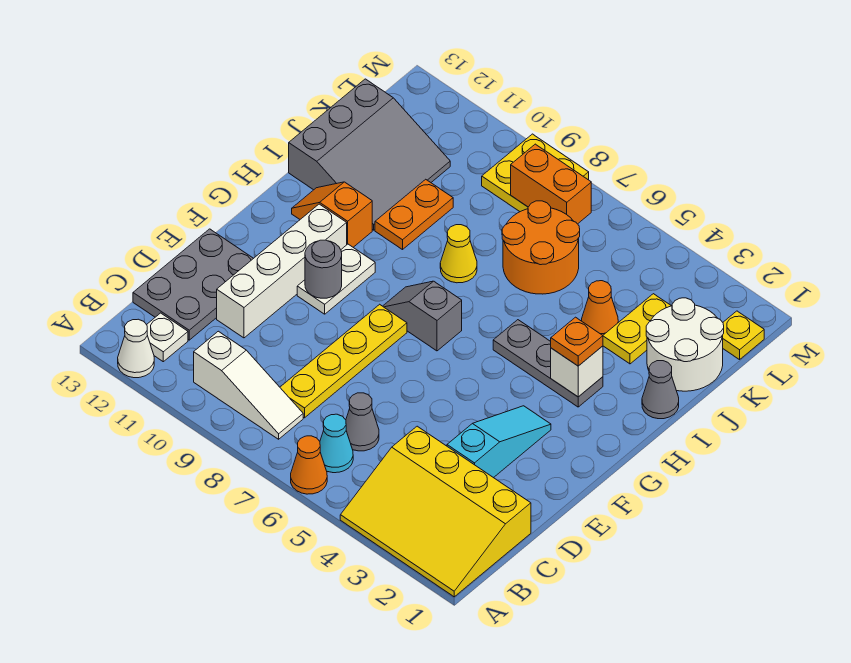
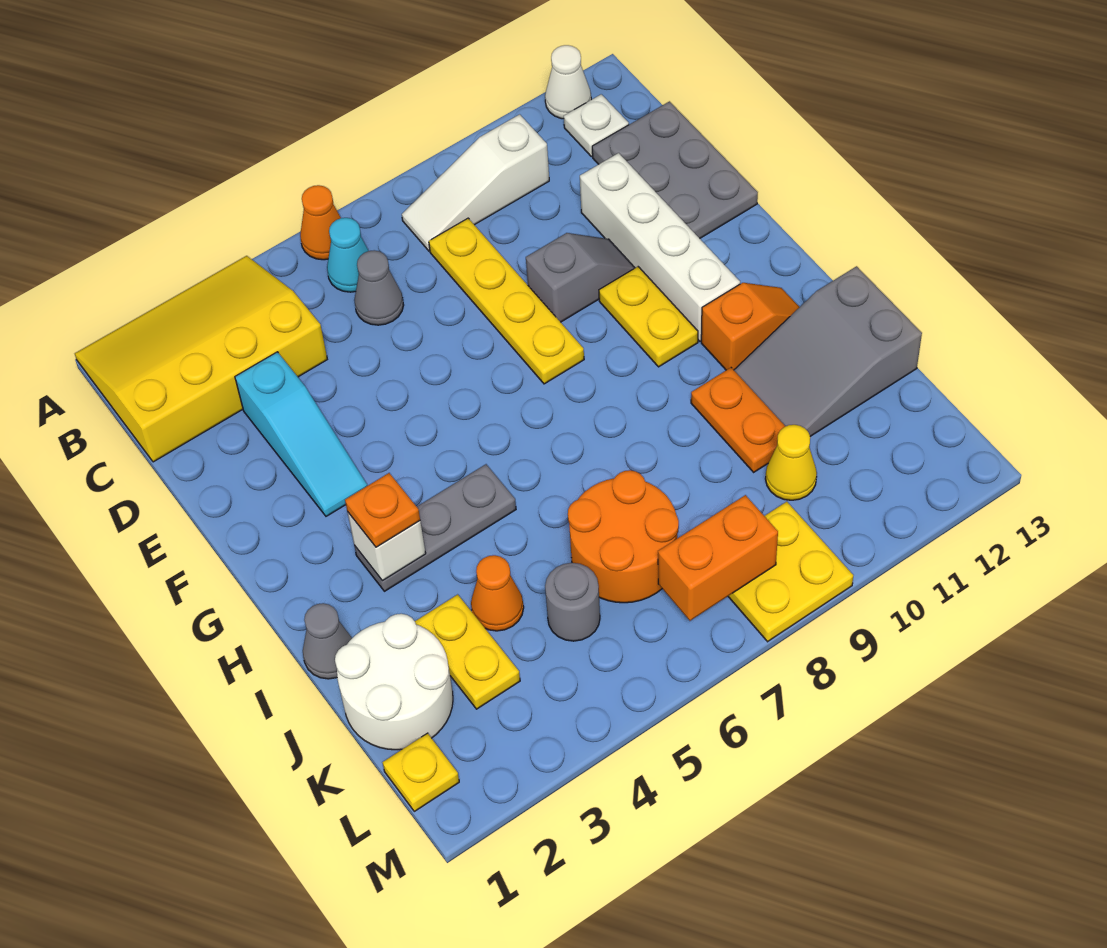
white 1x2 plate [297,244,375,314] -> yellow 1x2 plate [599,267,698,367]
grey 1x1 round brick [305,240,342,298] -> grey 1x1 round brick moved to [545,563,600,641]
grey 1x2 slope [383,281,462,351] -> grey 1x2 slope moved to [526,233,635,322]
yellow 1x1 cone [440,225,477,283] -> yellow 1x1 cone moved to [765,425,817,500]
grey 3x3 slope [289,79,450,230] -> grey 2x3 slope [734,266,922,436]

